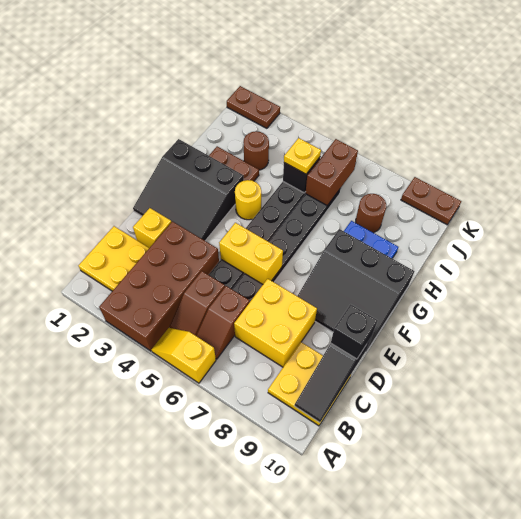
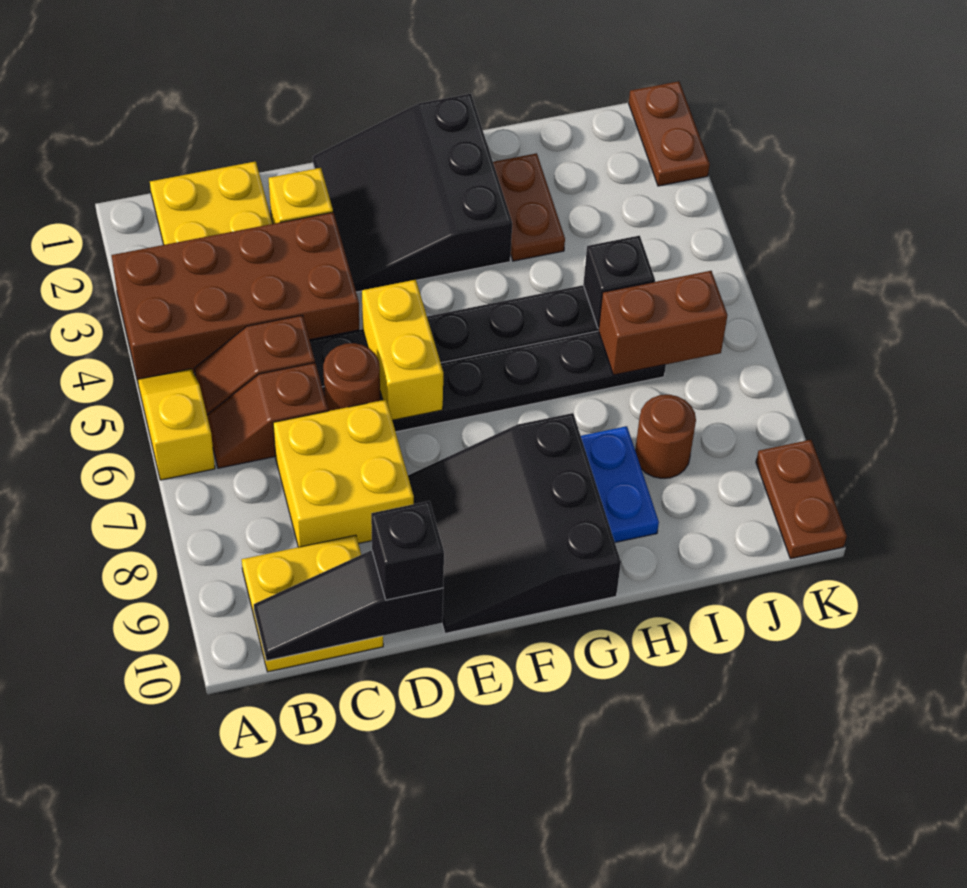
yellow 1x1 round brick [235,180,261,220] -> none
brown 1x1 round brick [244,131,269,170] -> brown 1x1 round brick moved to [323,343,380,411]
yellow 1x1 plate [284,138,321,174] -> none

